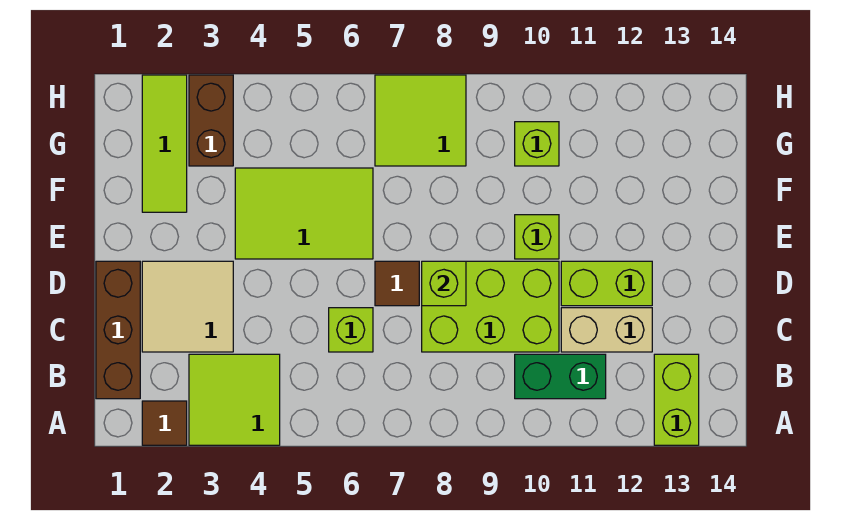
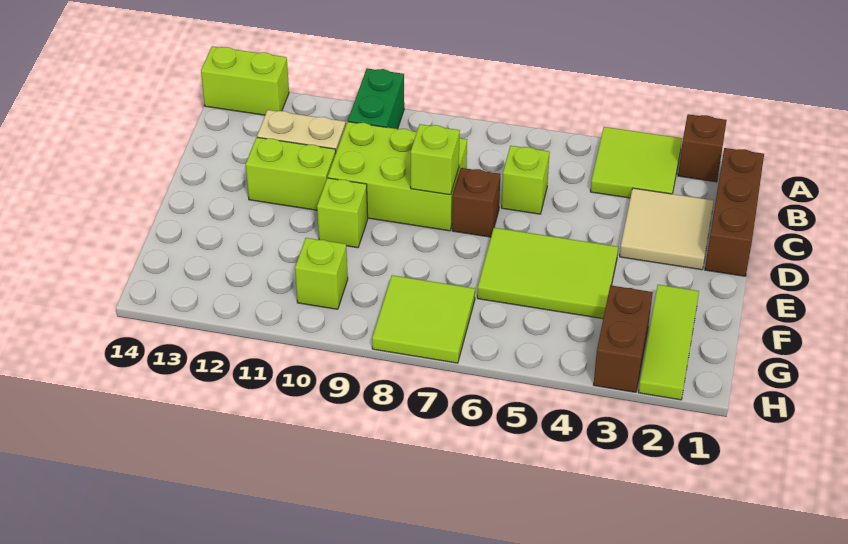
brown 1x1 tile [142,401,187,445] -> brown 1x1 brick [678,114,727,182]
lime 1x2 brick [654,354,699,445] -> lime 1x2 brick turned to [201,46,289,115]
green 1x2 brick [515,354,606,399] -> green 1x2 brick turned to [348,69,404,129]
brown 1x1 tile [375,261,419,306] -> brown 1x1 brick [452,168,500,237]

